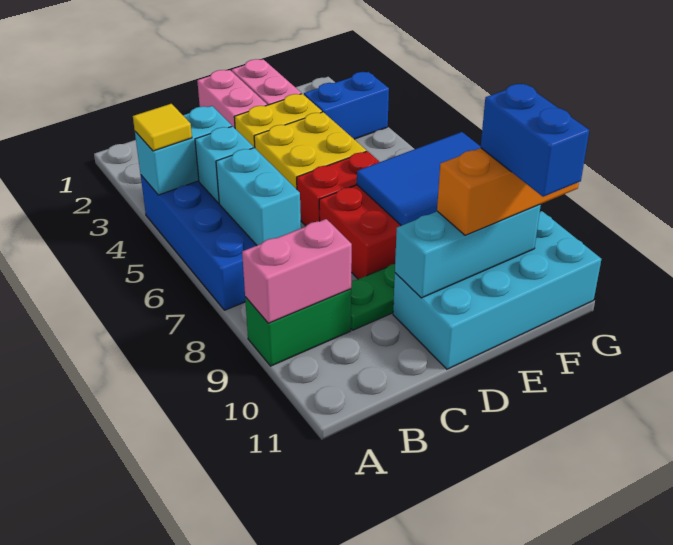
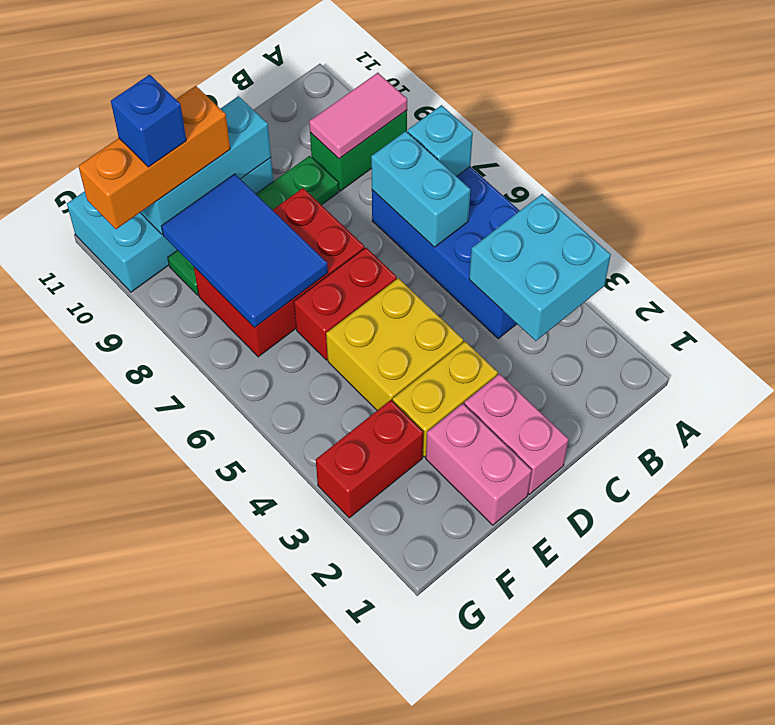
cyan 1x2 brick [135,106,232,195] -> cyan 2x2 brick [469,194,611,341]
yellow 1x1 tile [133,104,192,151] -> none
pink 1x2 brick [242,219,352,323] -> pink 1x2 tile [309,73,407,159]
cyan 1x1 brick [195,126,253,203] -> cyan 1x1 brick moved to [408,105,473,176]
blue 2x3 tile [357,132,481,226] -> blue 2x3 tile turned to [161,174,328,328]
blue 1x2 brick [304,72,389,139] -> red 1x2 brick [316,400,423,518]
blue 1x2 brick [481,84,589,197] -> blue 1x1 brick [111,75,186,167]

